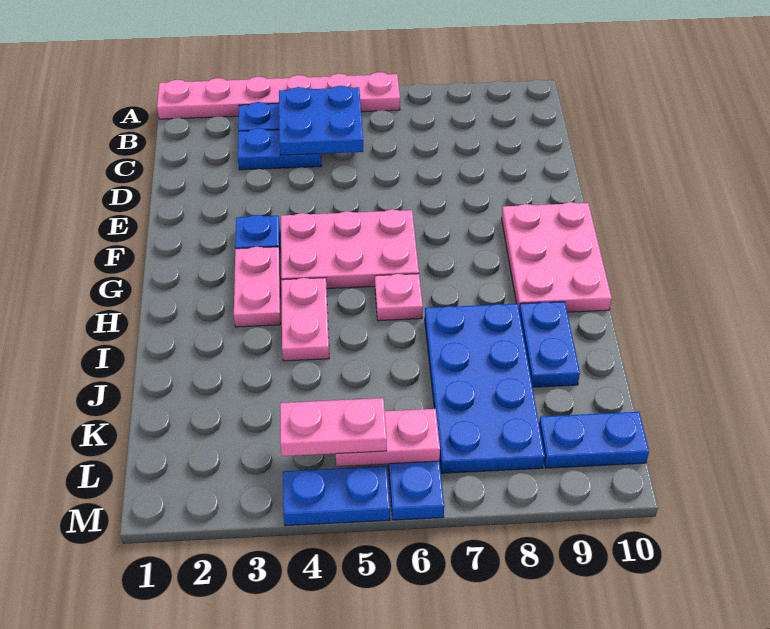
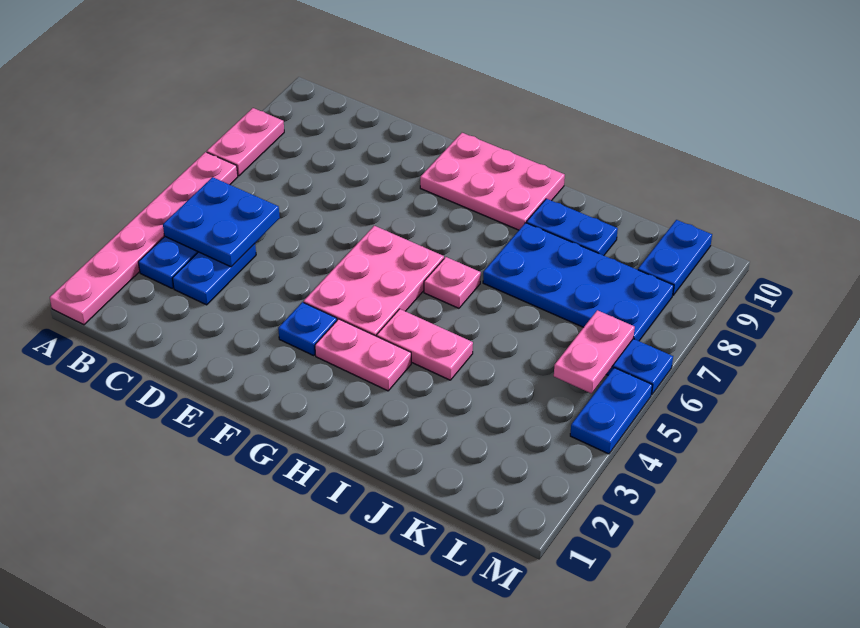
pink 1x2 plate [280,398,387,456] -> pink 1x2 plate moved to [207,108,284,176]

